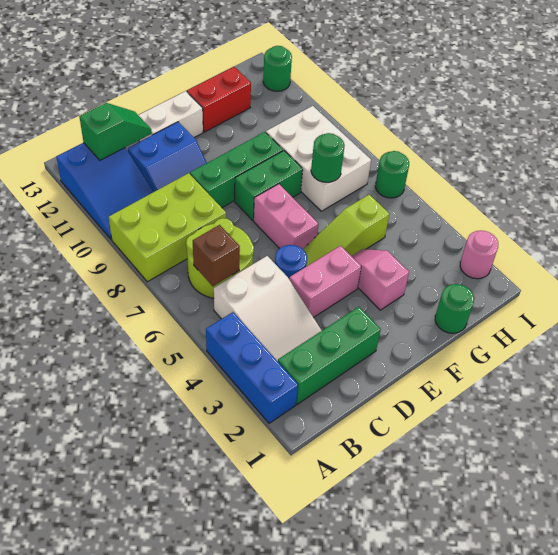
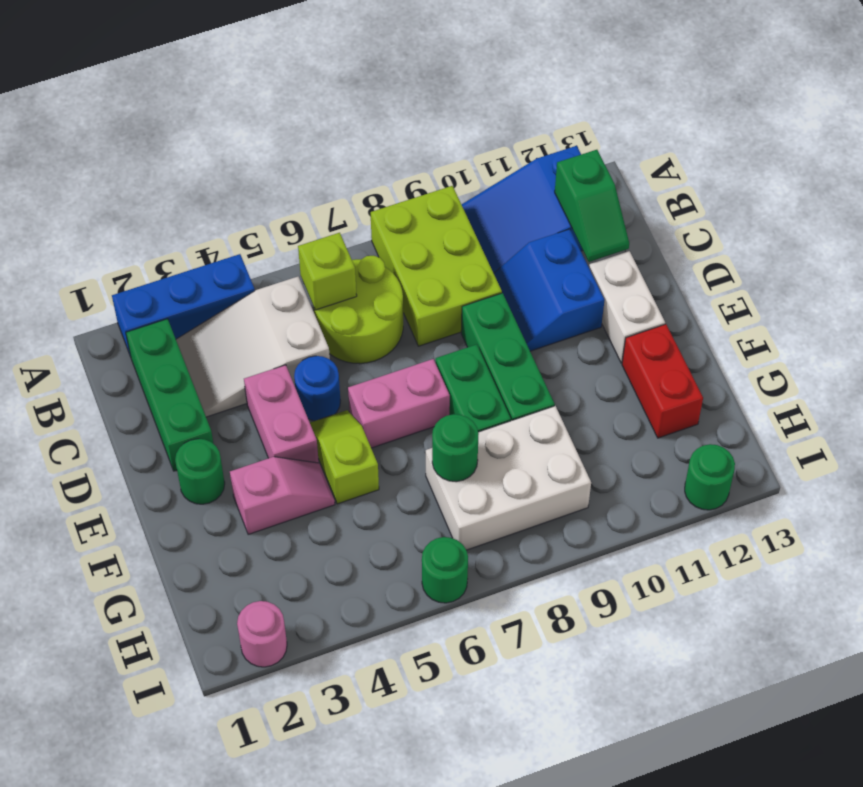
brown 1x1 brick [193,225,240,286] -> lime 1x1 brick [298,233,357,310]
lime 1x3 slope [303,195,389,266] -> lime 1x2 slope [310,410,379,504]
green 1x1 round brick [435,284,474,333] -> green 1x1 round brick moved to [175,439,225,504]

